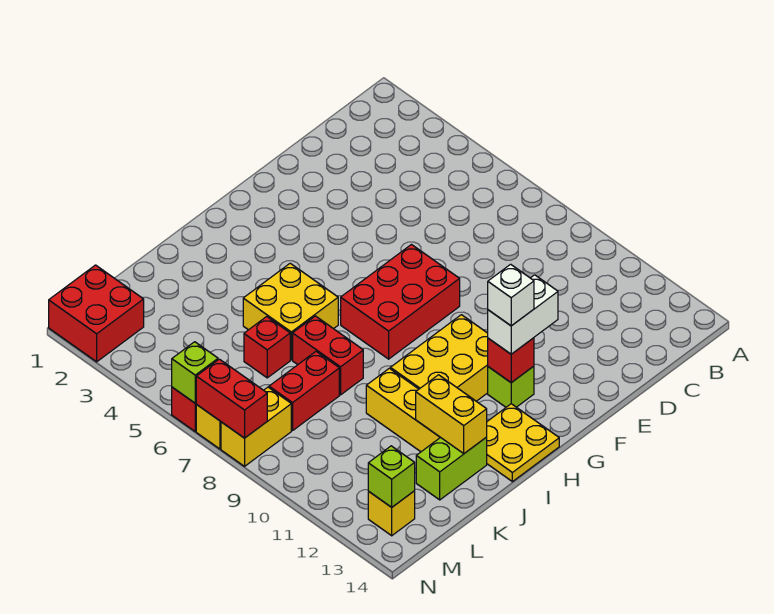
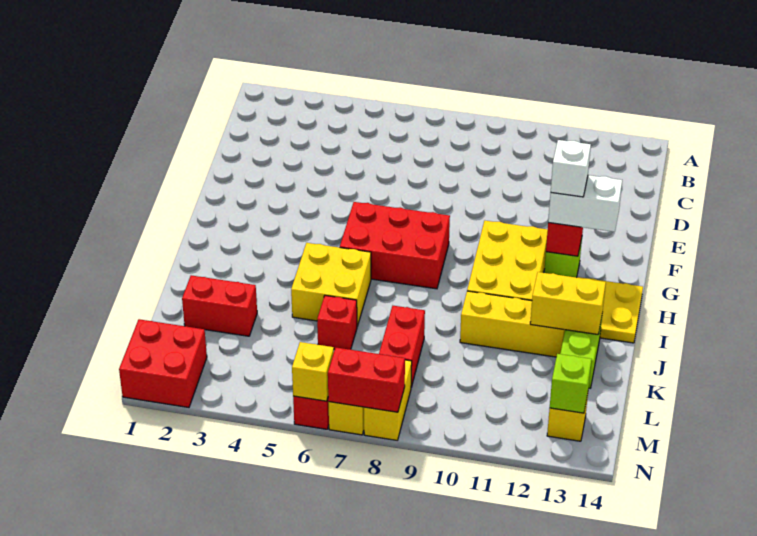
red 2x3 brick [341,245,460,359] -> red 2x3 brick turned to [340,202,450,289]
white 1x2 brick [488,275,558,354] -> white 1x2 brick turned to [548,175,622,232]
red 1x2 brick [293,316,363,395] -> red 1x2 brick moved to [182,275,257,336]
lime 1x1 brick [172,342,218,403] -> yellow 1x1 brick [292,342,334,401]

